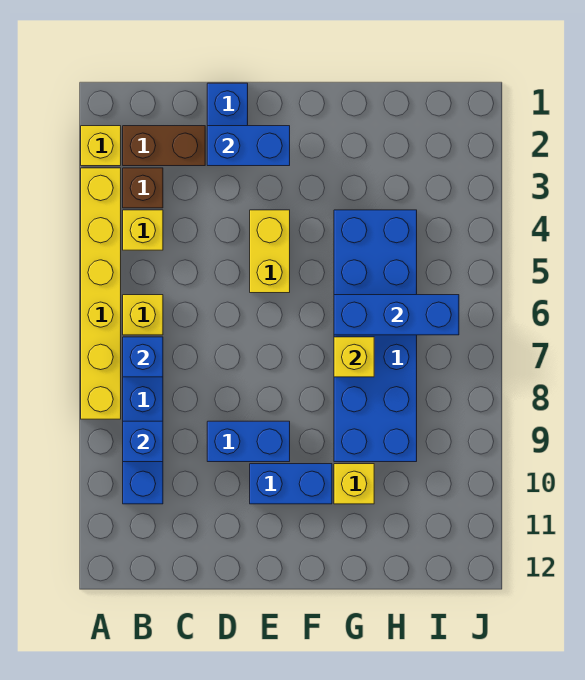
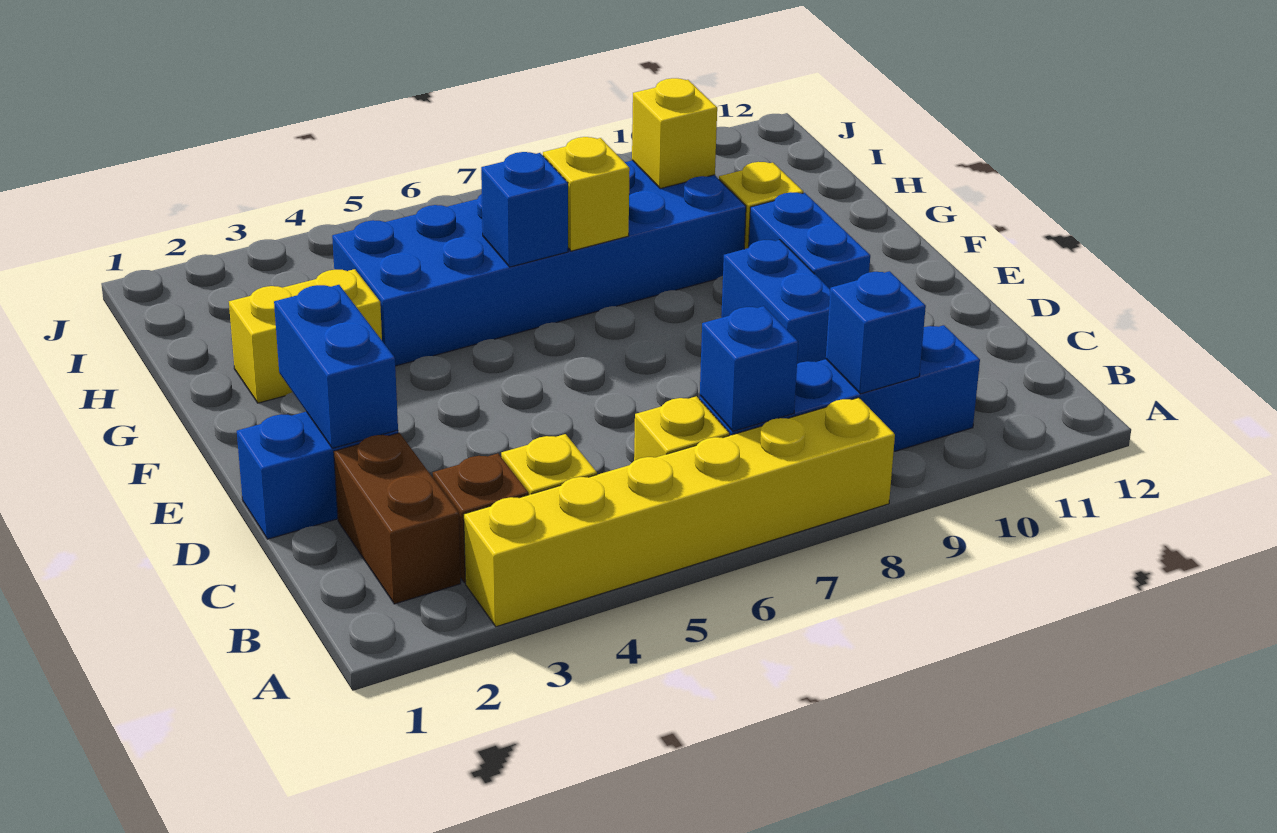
yellow 1x1 brick [81,126,121,166] -> yellow 1x1 brick moved to [632,78,717,189]
yellow 1x2 brick [250,210,290,293] -> yellow 1x2 brick moved to [229,269,382,403]
blue 1x3 brick [334,295,459,335] -> blue 1x1 brick [481,152,568,267]

